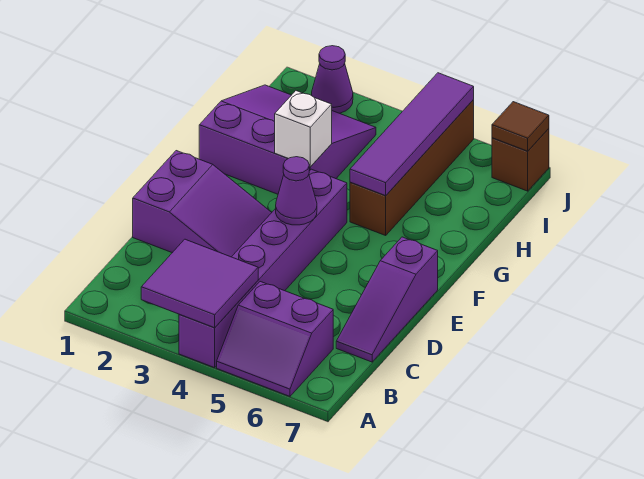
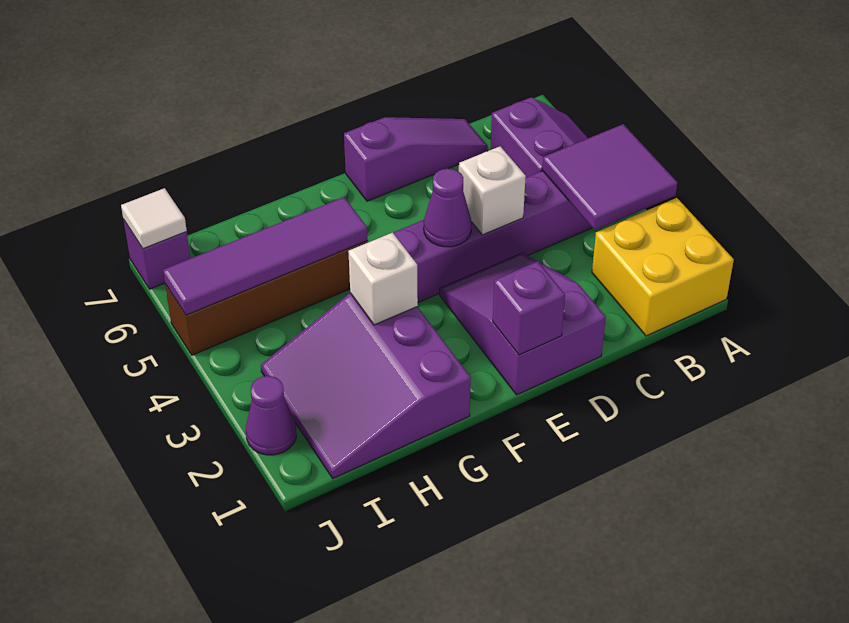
none -> yellow 2x2 brick [592,198,734,336]
none -> white 1x1 brick [459,146,526,235]
none -> purple 1x1 brick [493,261,565,355]
brown 1x1 brick [492,129,549,191] -> purple 1x1 brick [123,219,190,289]
brown 1x1 tile [492,102,549,151] -> white 1x1 tile [121,188,187,249]

